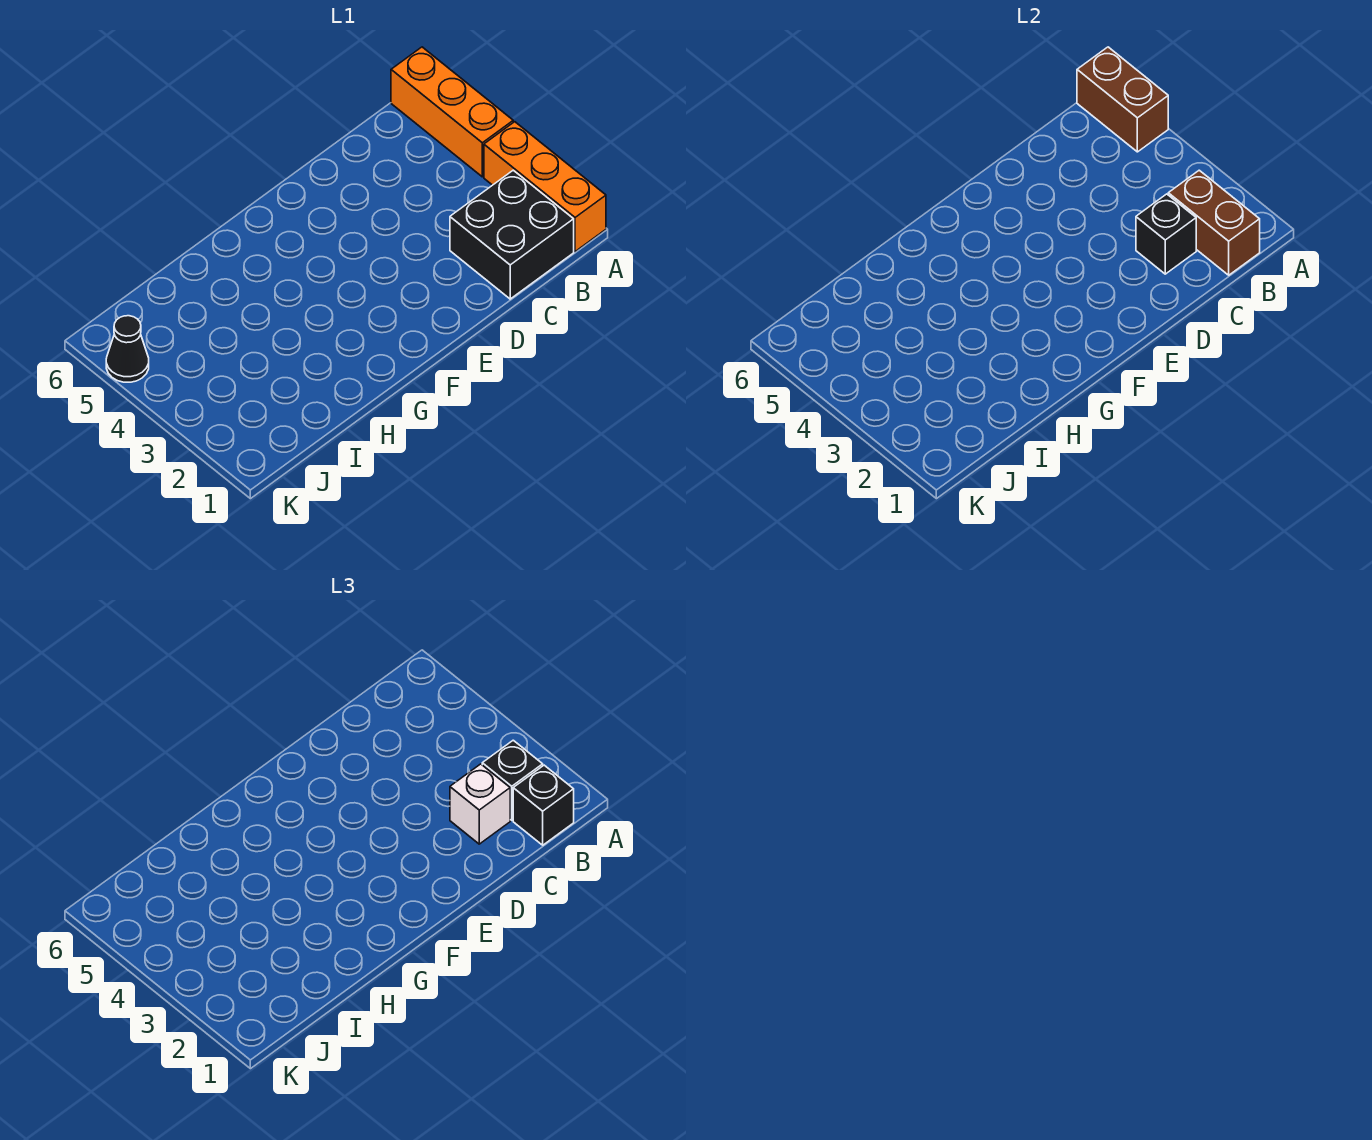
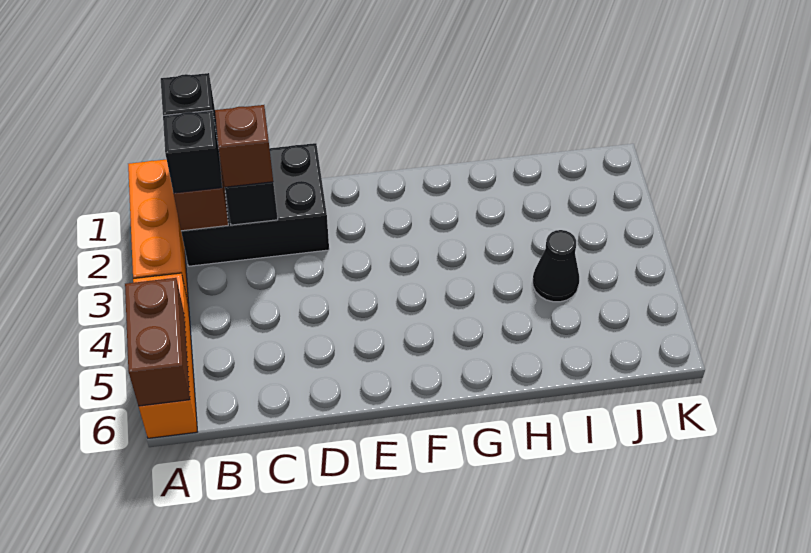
black 2x2 brick [450,170,574,299] -> black 2x3 brick [181,143,329,266]
white 1x1 brick [450,764,510,844] -> brown 1x1 brick [215,105,273,187]
black 1x1 cone [106,316,149,382] -> black 1x1 cone moved to [533,230,579,302]

